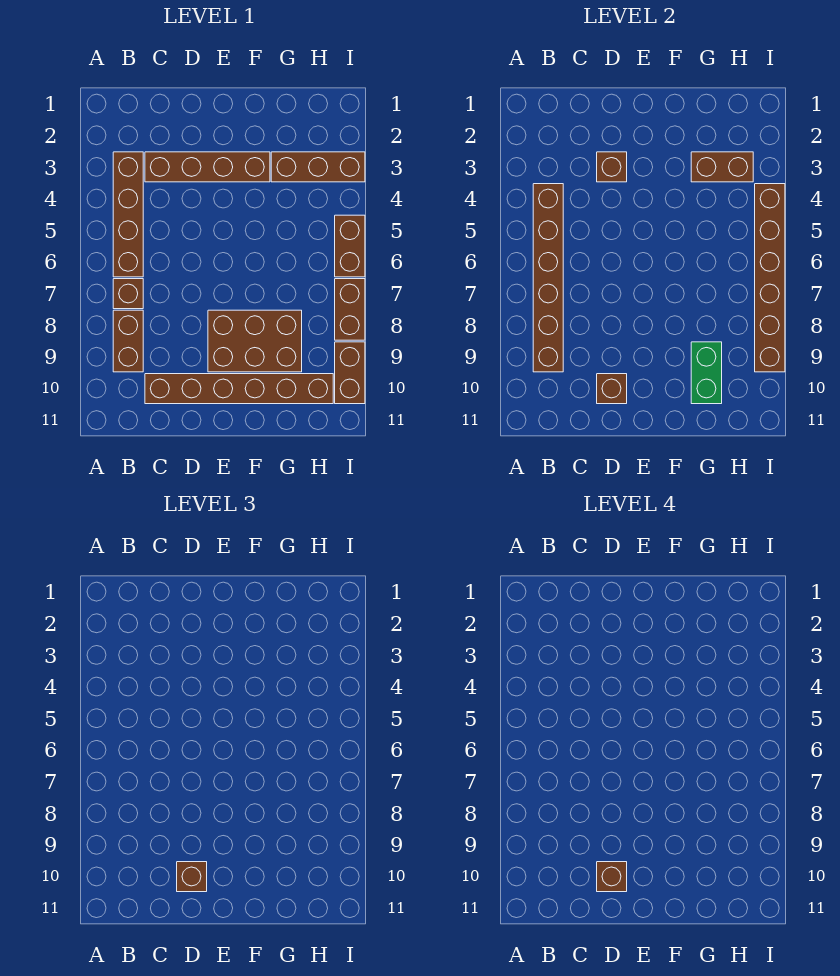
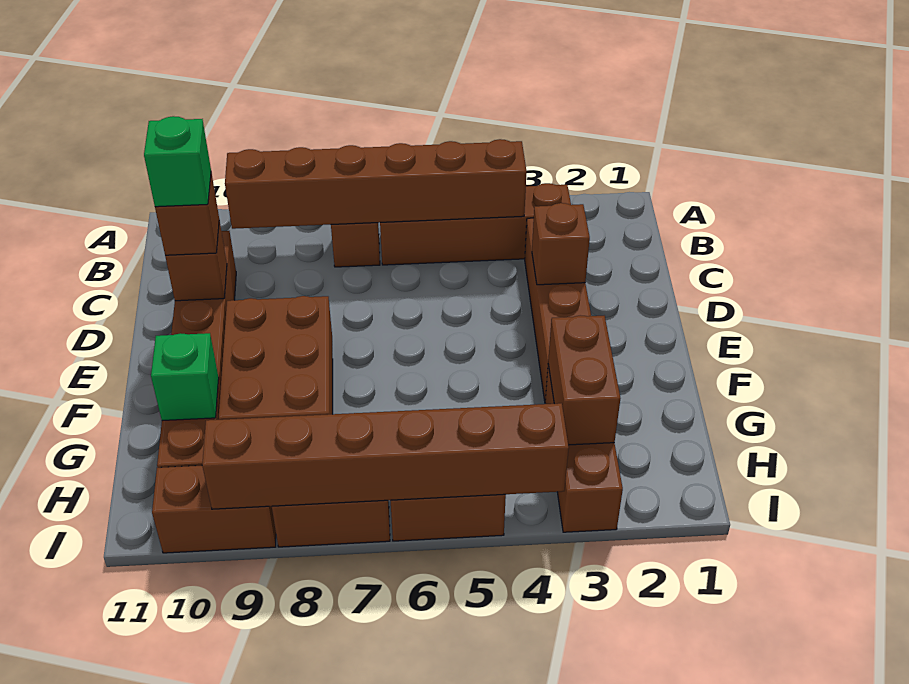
brown 1x2 brick [113,310,143,372] -> none
brown 1x1 brick [597,862,627,892] -> green 1x1 brick [144,116,211,207]
green 1x2 brick [691,342,722,404] -> green 1x1 brick [151,333,219,421]

